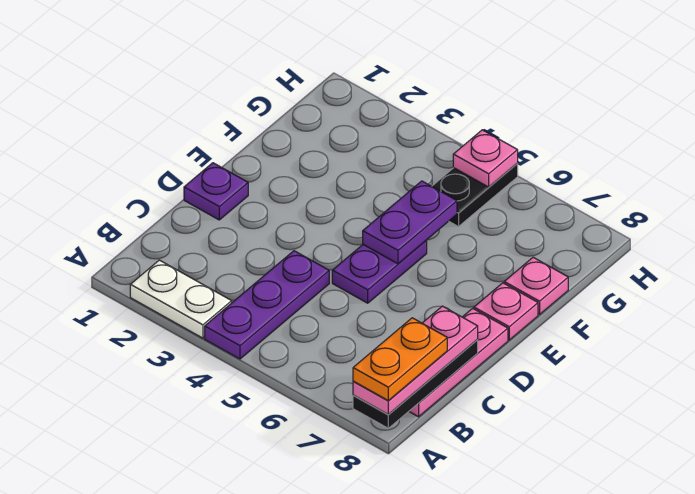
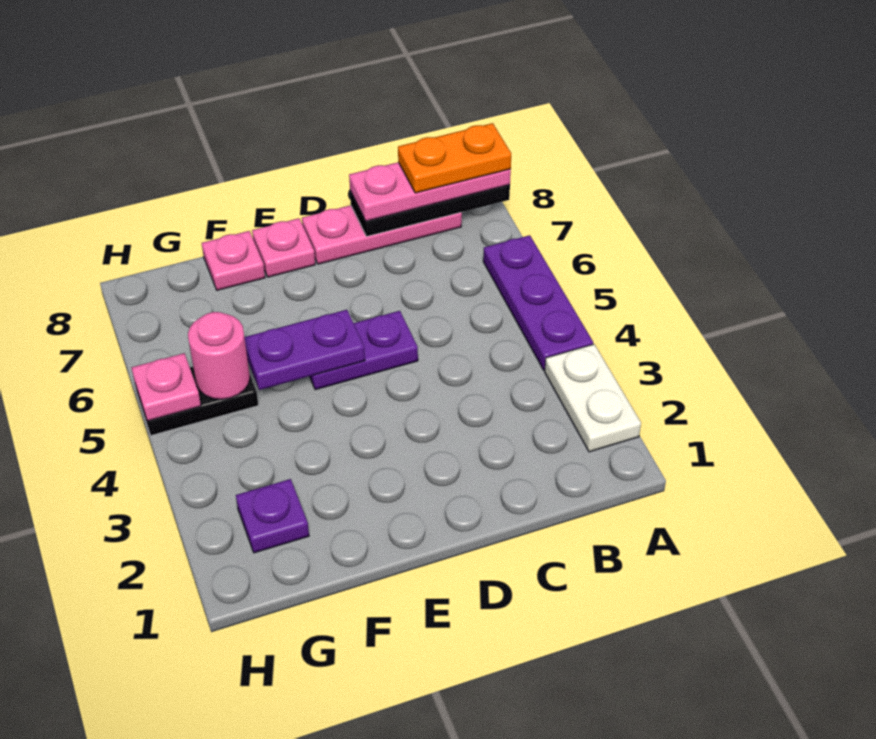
purple 1x3 plate [205,251,329,359] -> purple 1x3 plate turned to [483,235,593,370]
purple 1x1 plate [184,163,248,220] -> purple 1x1 plate moved to [236,479,309,553]
none -> pink 1x1 round brick [188,312,250,399]

